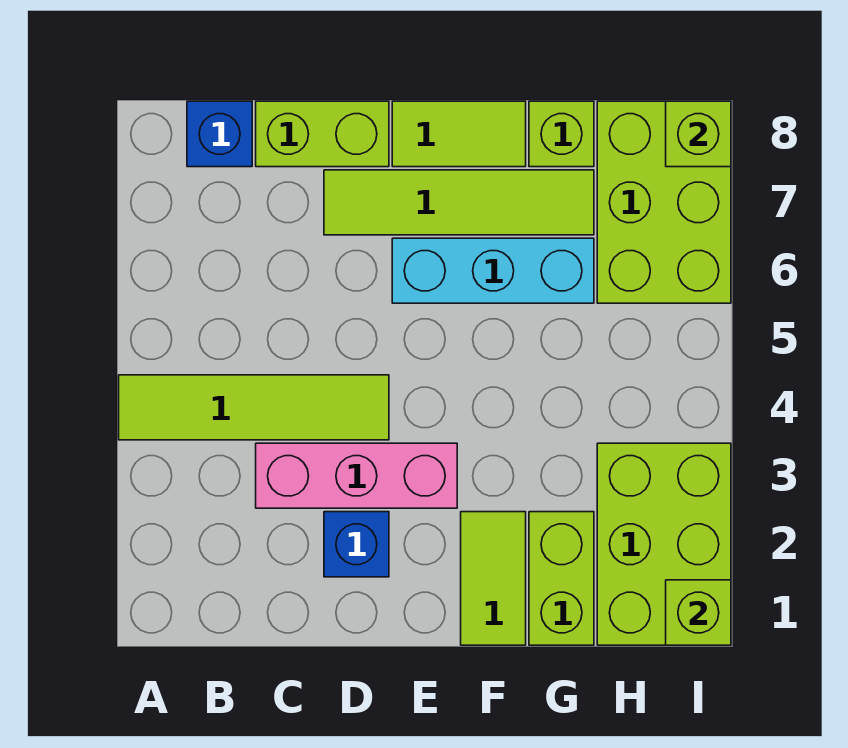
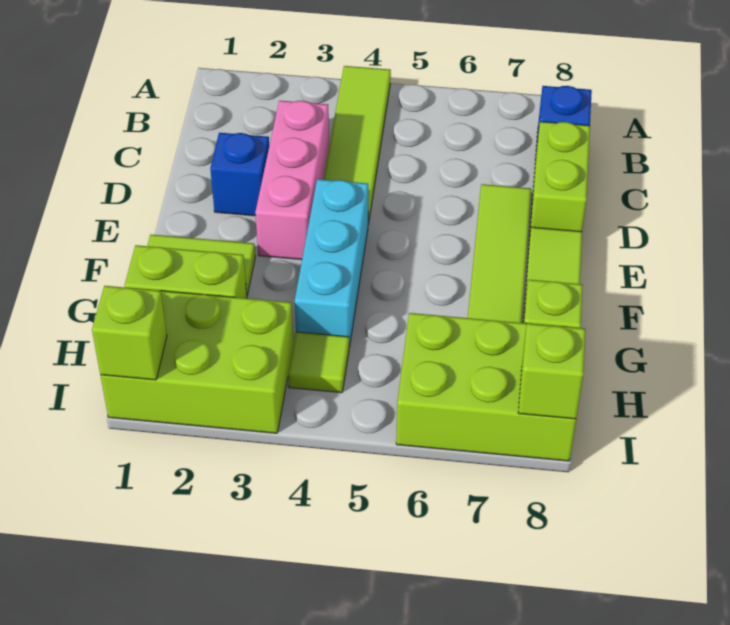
cyan 1x3 brick [392,238,594,303] -> cyan 1x3 brick moved to [295,179,368,347]
none -> lime 1x1 tile [288,332,349,393]

